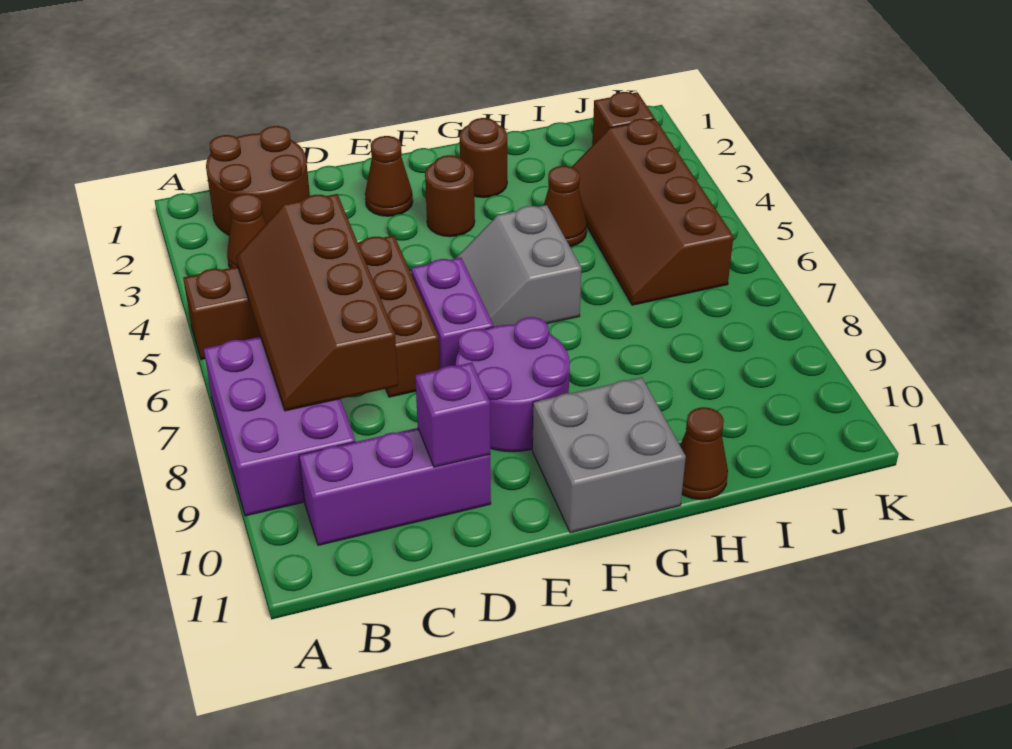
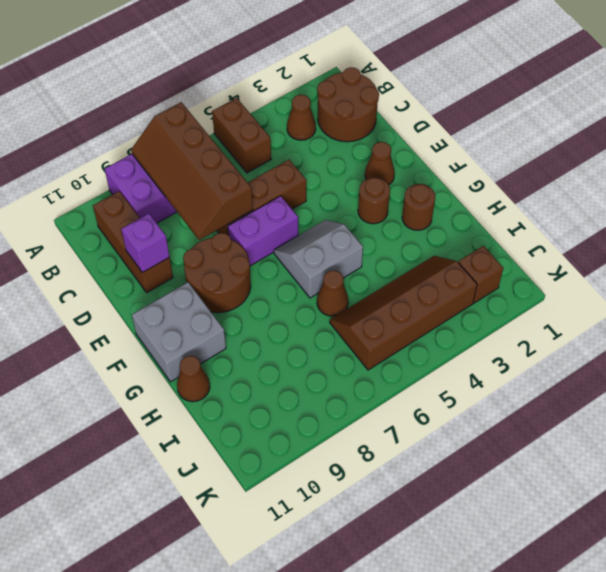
brown 2x4 slope [236,194,398,411] -> brown 2x4 slope turned to [131,102,253,240]
purple 1x3 brick [299,428,491,545] -> brown 1x3 brick [93,191,173,293]
purple 2x2 round brick [456,317,570,452] -> brown 2x2 round brick [183,233,251,313]
brown 1x1 cone [544,166,587,247] -> brown 1x1 cone moved to [317,270,348,316]

